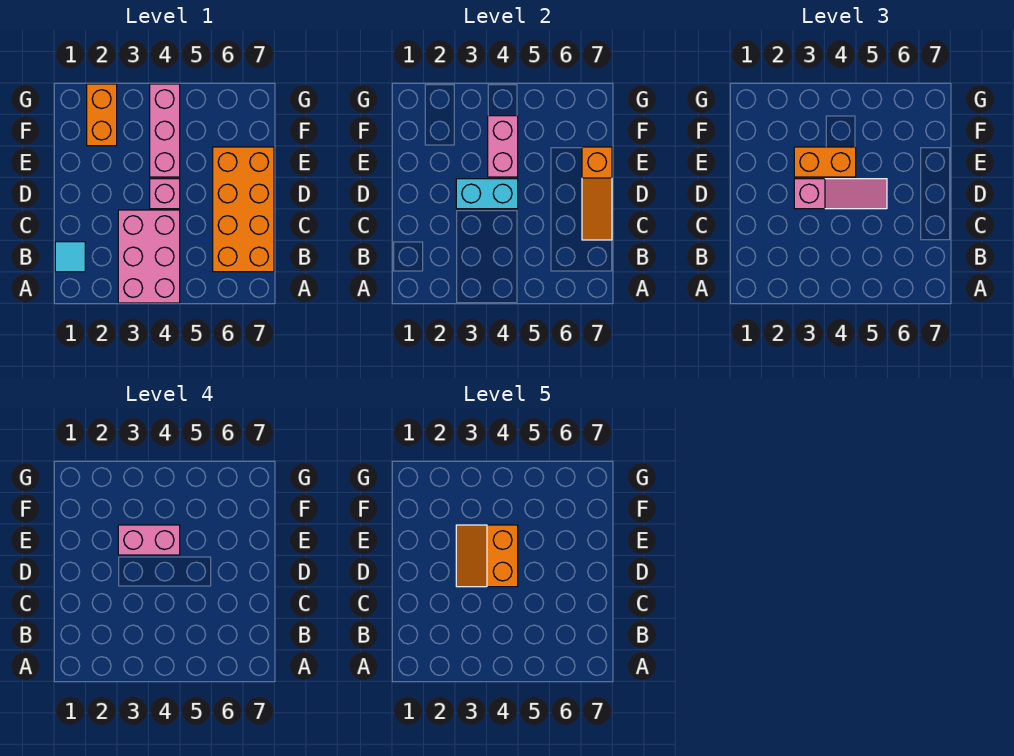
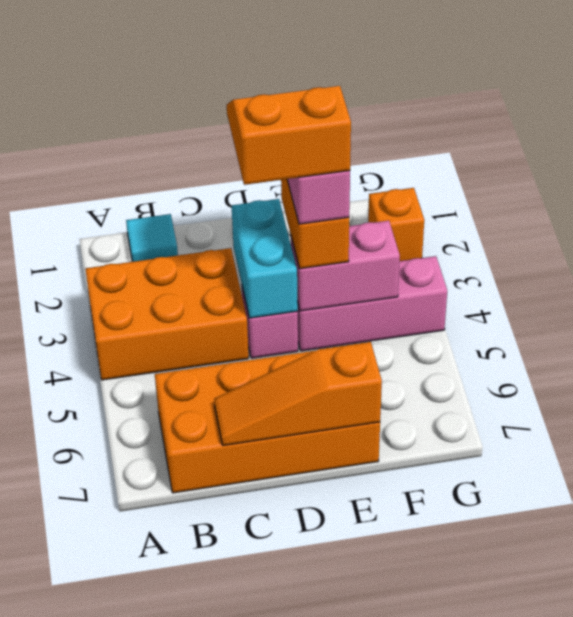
pink 2x3 brick [118,210,180,303] -> orange 2x3 brick [85,248,249,380]
pink 1x3 slope [794,179,887,209] -> none
orange 1x2 brick [87,84,117,146] -> orange 1x1 brick [368,188,424,261]

